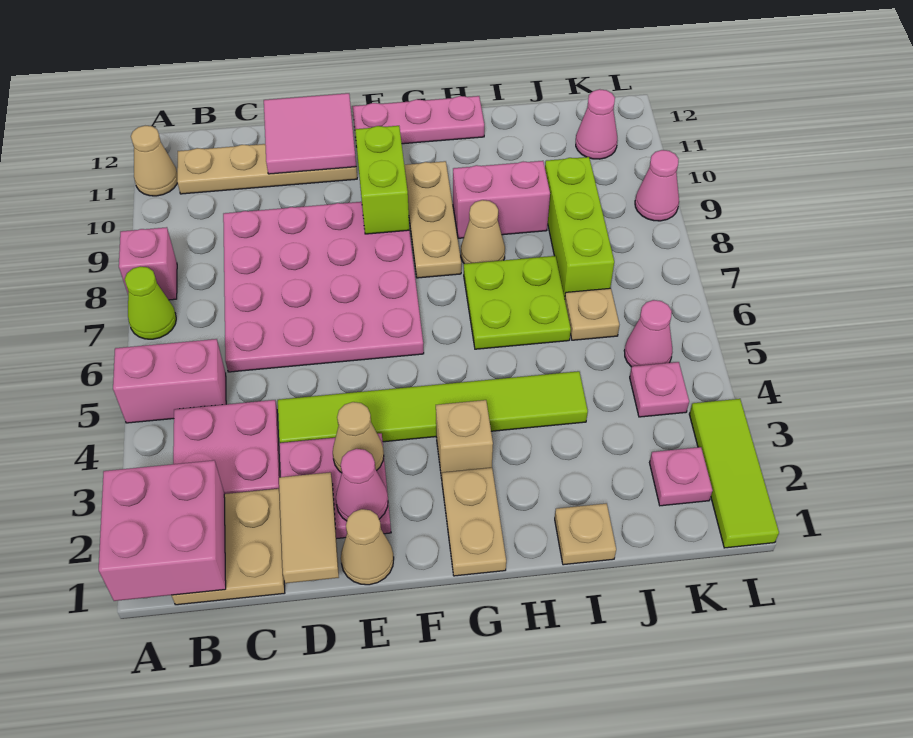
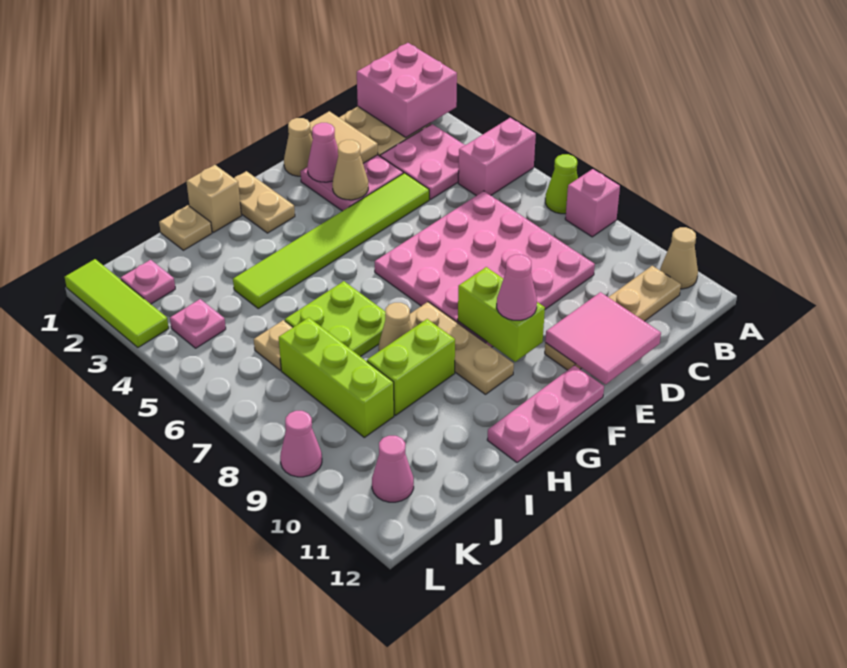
tan 1x1 brick [436,400,493,478] -> tan 1x1 brick moved to [186,165,242,232]
pink 1x2 brick [453,161,550,238] -> lime 1x2 brick [367,319,455,415]
pink 1x1 cone [624,300,672,367] -> pink 1x1 cone moved to [497,255,537,320]

